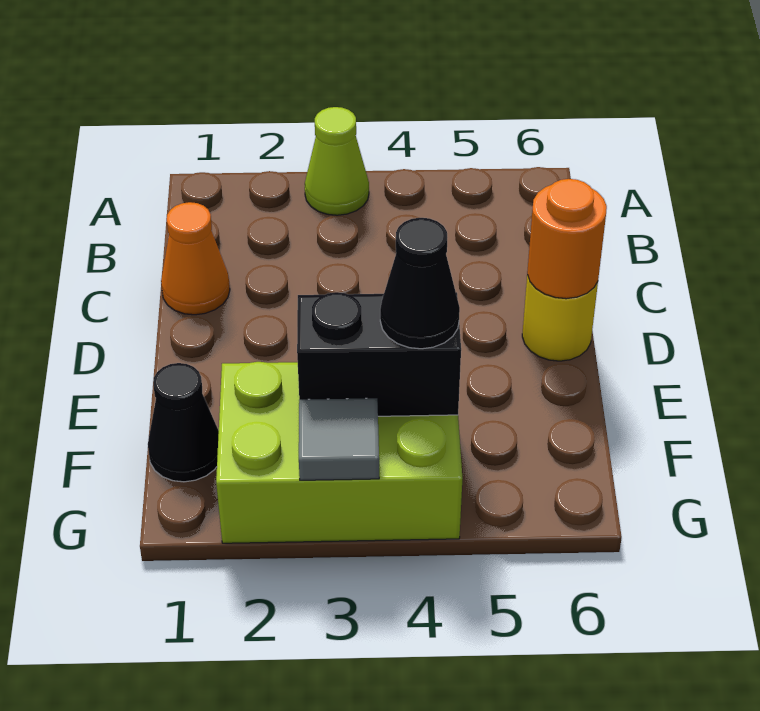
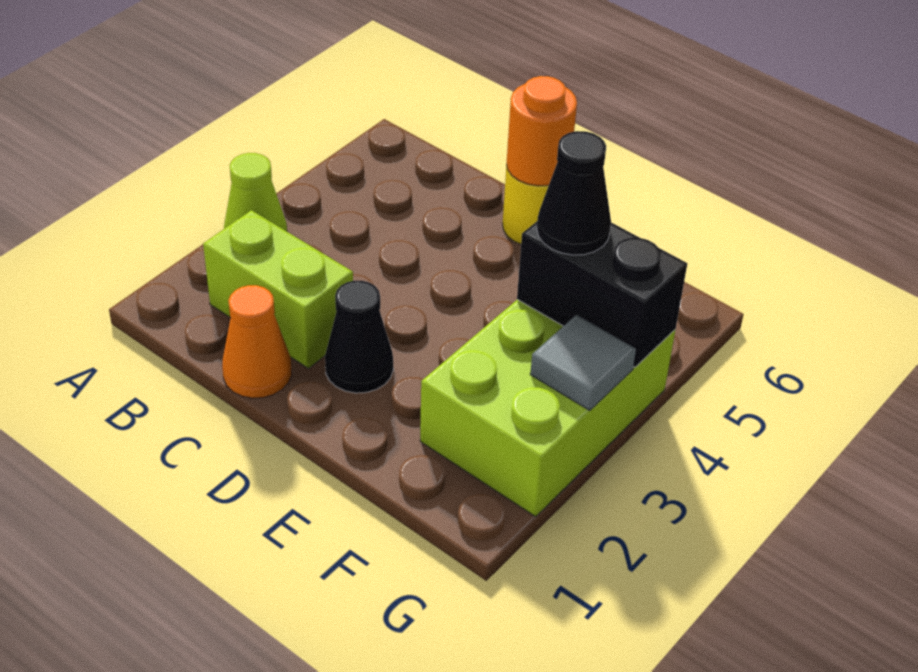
none -> lime 1x2 brick [203,210,353,369]
black 1x1 cone [148,363,219,482] -> black 1x1 cone moved to [325,281,393,393]
black 1x2 brick [297,292,461,416] -> black 1x2 brick turned to [517,222,687,367]

